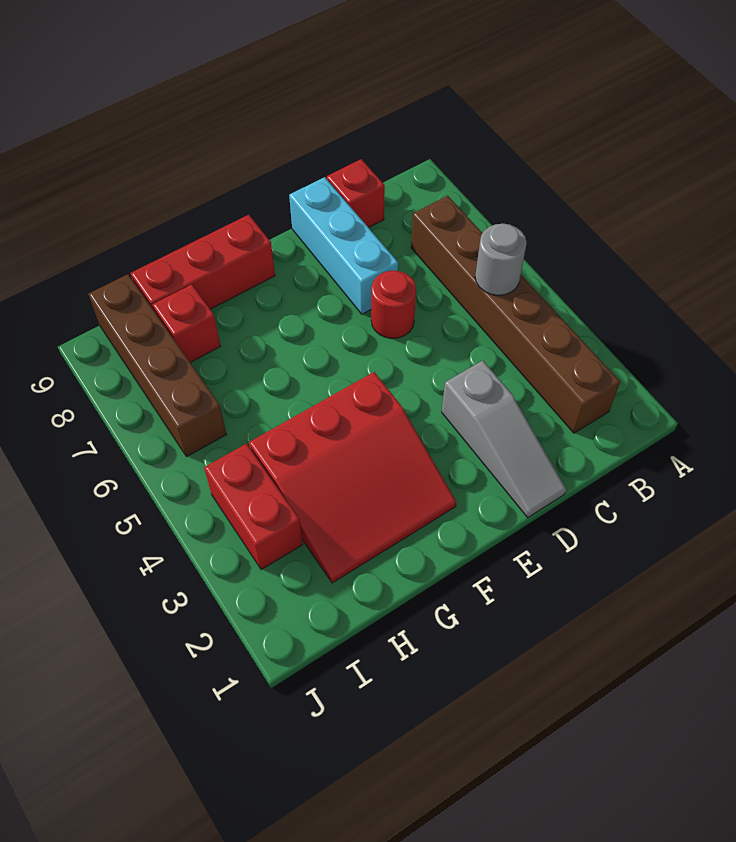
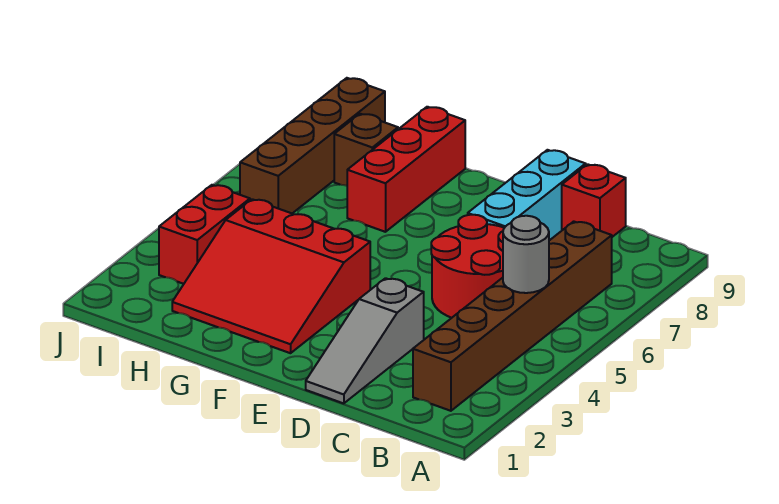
red 1x1 round brick [371,271,416,338] -> red 2x2 round brick [431,215,504,318]
red 1x3 brick [131,215,275,310] -> red 1x3 brick turned to [347,107,465,232]
red 1x1 brick [152,284,220,362] -> brown 1x1 brick [334,114,398,186]

